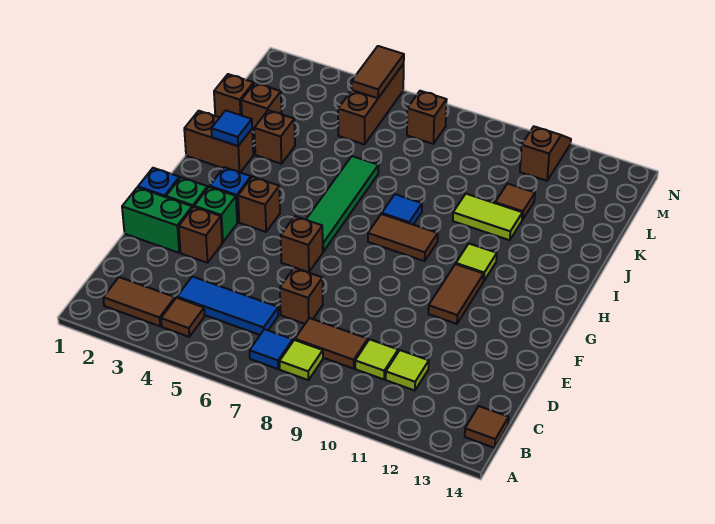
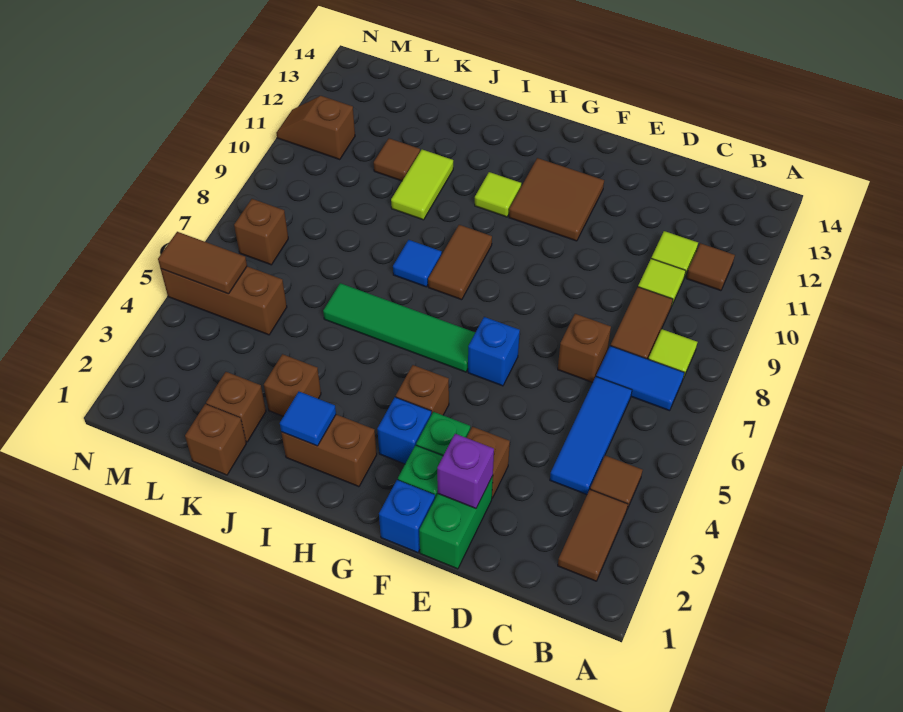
blue 1x1 tile [250,329,293,369] -> blue 1x2 tile [596,346,684,411]
brown 1x1 tile [465,406,509,448] -> brown 1x1 tile moved to [686,243,735,291]
none -> purple 1x1 brick [437,434,494,508]
brown 1x1 brick [281,216,323,272] -> blue 1x1 brick [468,317,520,386]
brown 1x2 tile [428,264,484,324] -> brown 2x2 tile [509,158,604,241]
brown 1x2 brick [184,111,253,173] -> brown 1x2 brick turned to [281,415,377,487]

